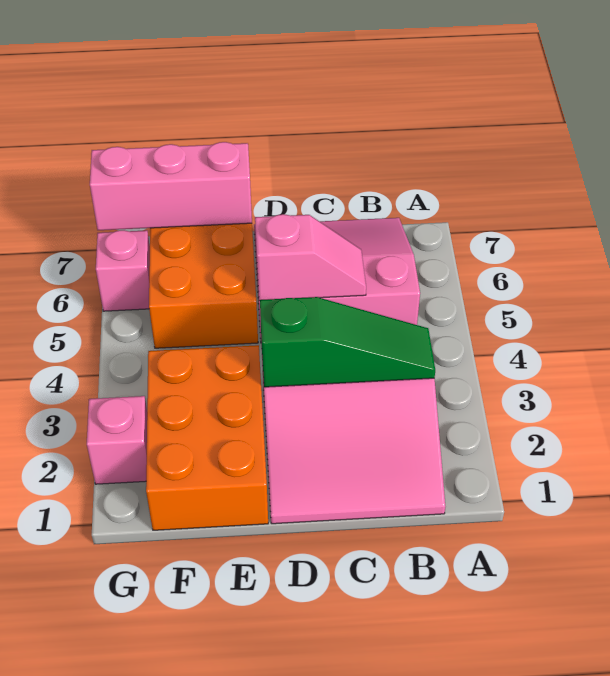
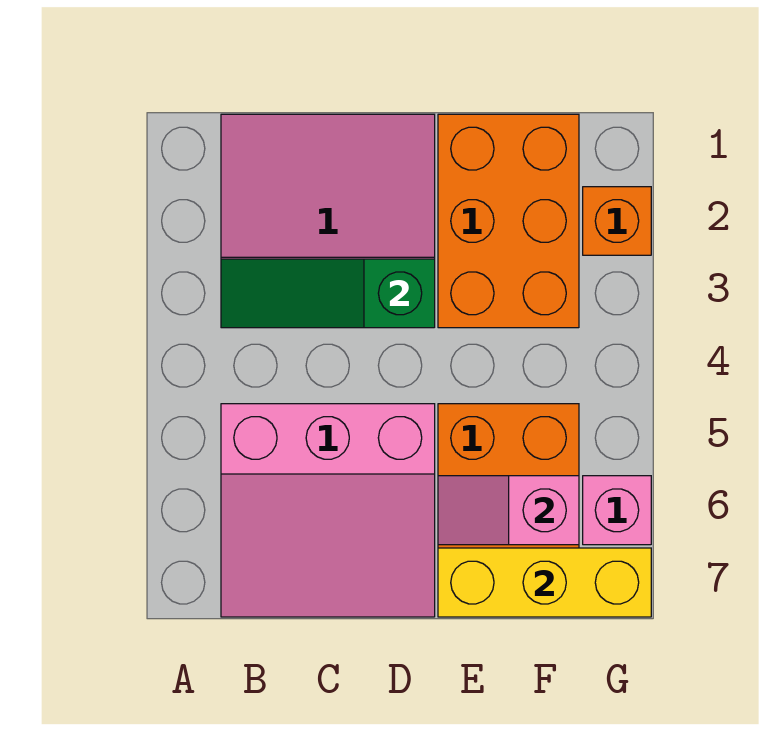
pink 1x2 slope [255,214,366,301] -> pink 1x2 slope moved to [438,476,579,545]
pink 1x3 brick [90,142,252,230] -> yellow 1x3 brick [438,548,651,617]
pink 1x1 brick [87,396,147,484] -> orange 1x1 brick [583,187,651,255]

